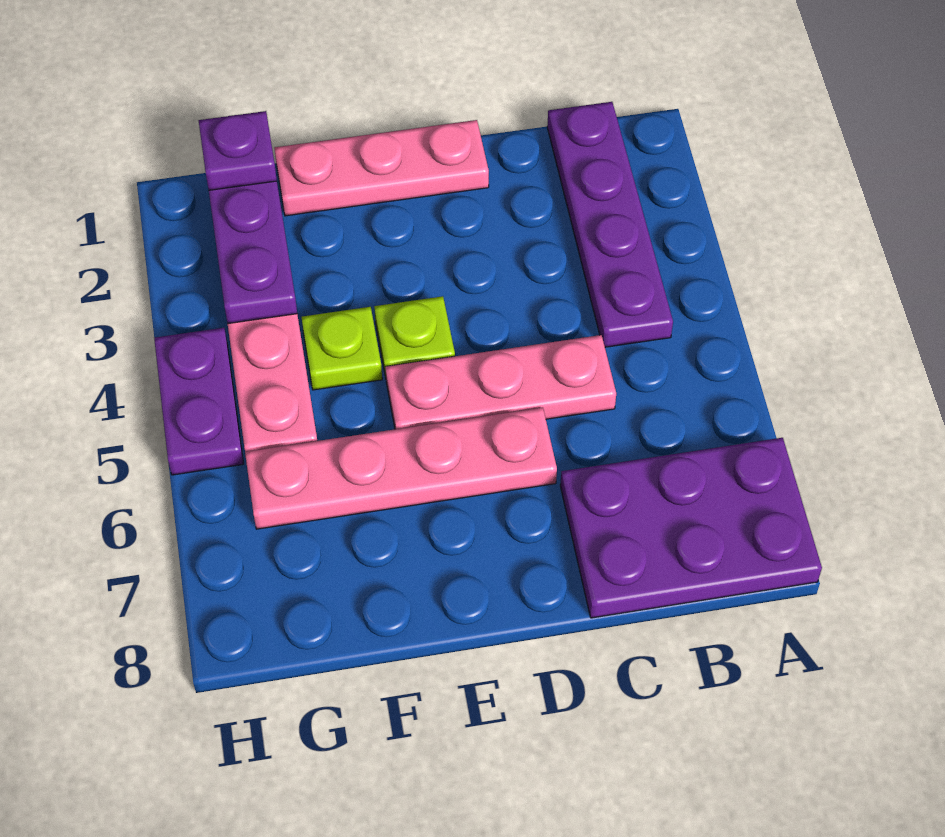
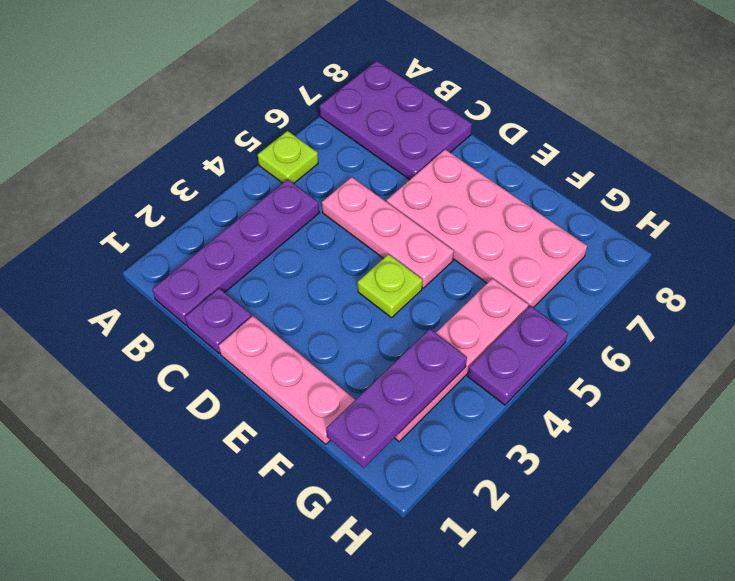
pink 1x4 plate [245,407,557,529] -> pink 2x4 plate [387,149,587,308]
lime 1x1 plate [301,307,382,390] -> lime 1x1 plate moved to [258,131,318,183]
purple 1x1 plate [198,111,277,190] -> purple 1x1 plate moved to [185,288,252,353]

